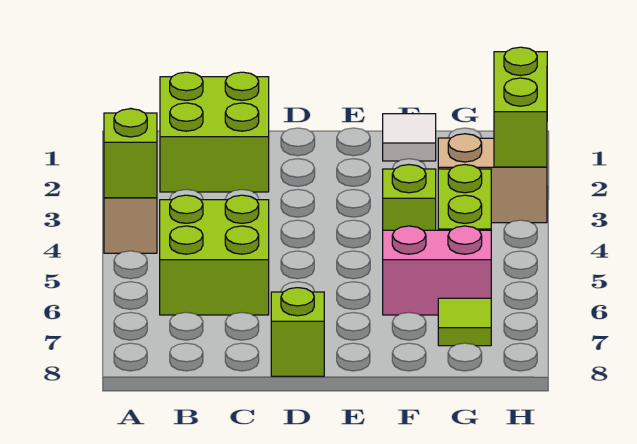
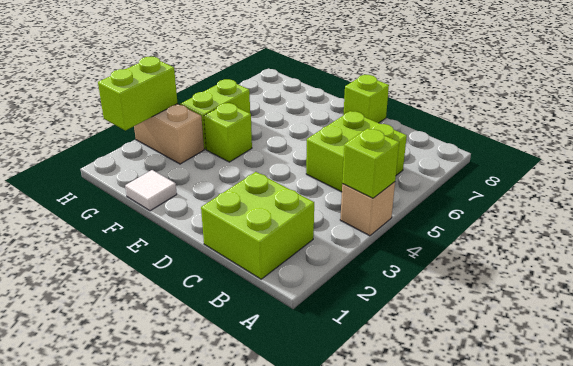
pink 1x2 brick [383,226,491,315] -> none
lime 1x1 tile [438,298,491,346] -> none

